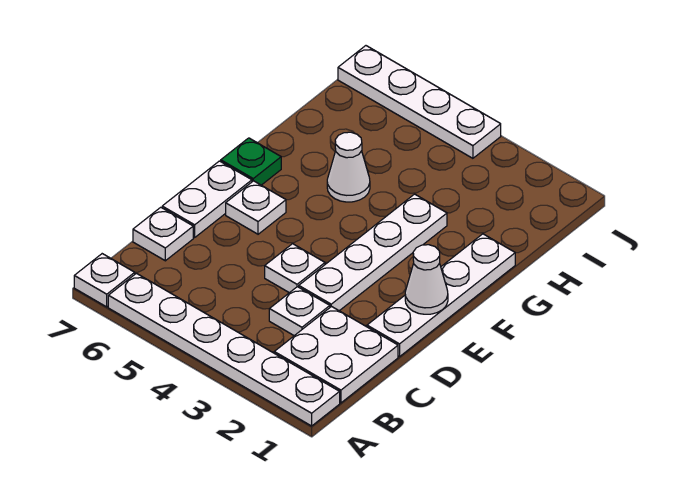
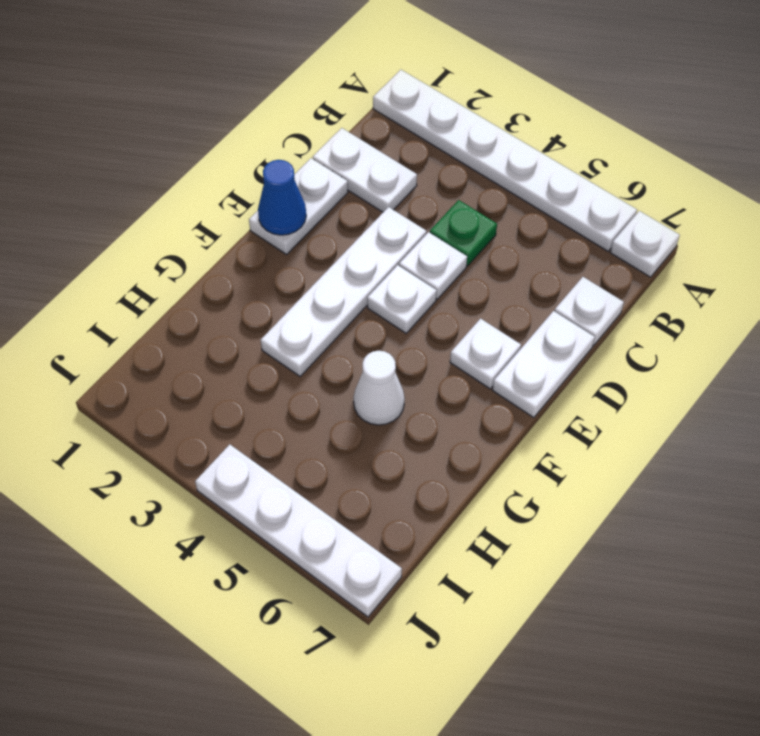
white 2x2 plate [274,306,398,403] -> white 1x2 plate [313,128,417,212]
white 1x1 plate [269,287,330,336] -> white 1x1 plate moved to [367,265,437,333]
white 1x4 plate [367,234,515,357] -> white 1x2 plate [249,158,348,254]
white 1x1 cone [405,245,448,314] -> blue 1x1 cone [258,160,306,235]
green 1x1 plate [221,138,281,185] -> green 1x1 plate moved to [430,200,497,266]

